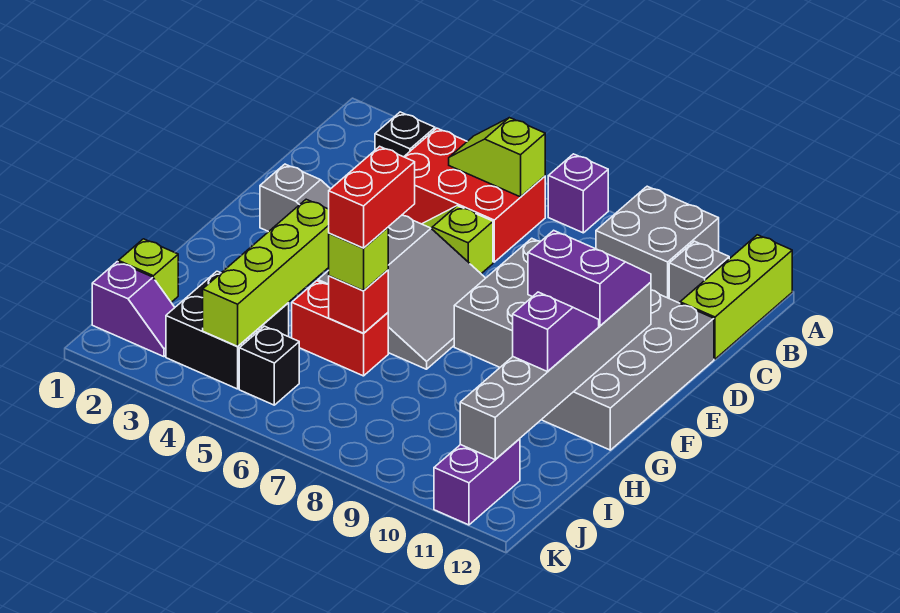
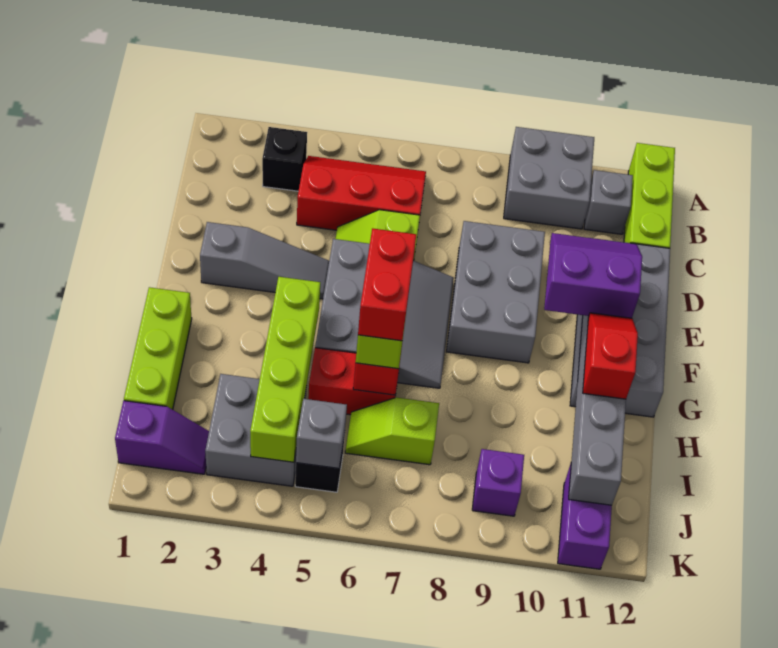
purple 1x1 brick [548,154,608,233] -> purple 1x1 brick moved to [472,449,524,516]
red 2x3 brick [402,128,545,262] -> red 2x3 slope [297,156,426,230]
lime 1x2 slope [449,118,545,197] -> lime 1x2 slope moved to [345,397,439,465]
purple 1x2 slope [513,292,599,372] -> red 1x2 slope [583,313,638,399]
lime 1x1 brick [118,239,178,302] -> lime 1x3 brick [124,287,192,410]
black 2x2 brick [166,271,289,389] -> grey 2x2 brick [205,374,307,486]
none -> grey 1x1 brick [296,399,347,468]

